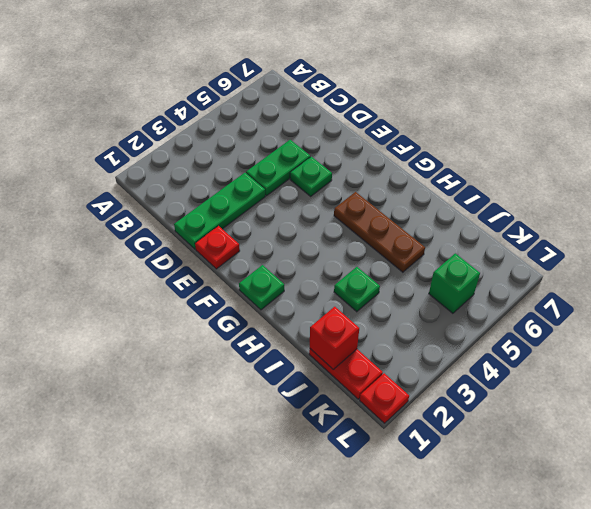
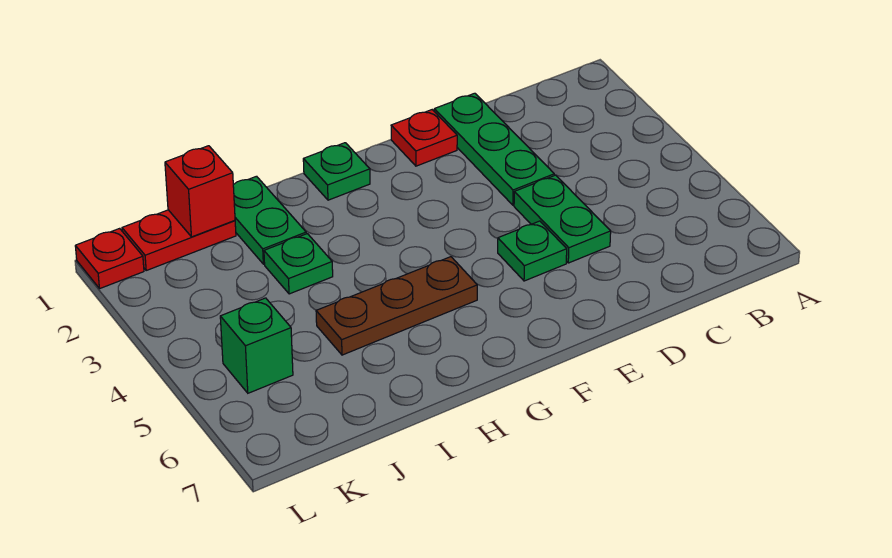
none -> green 1x2 plate [233,176,306,264]

